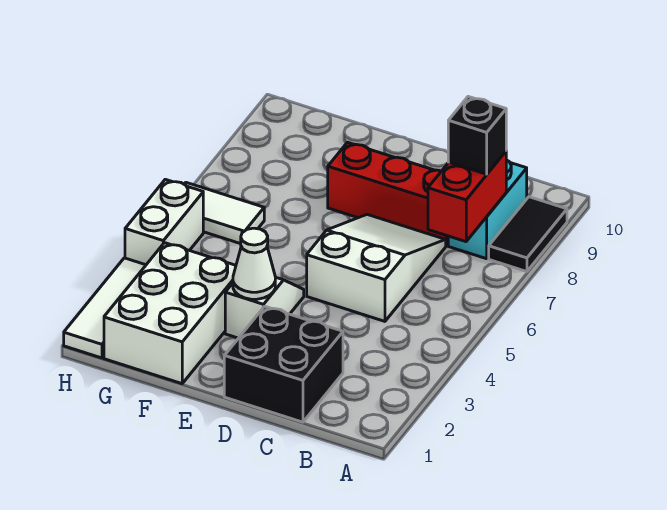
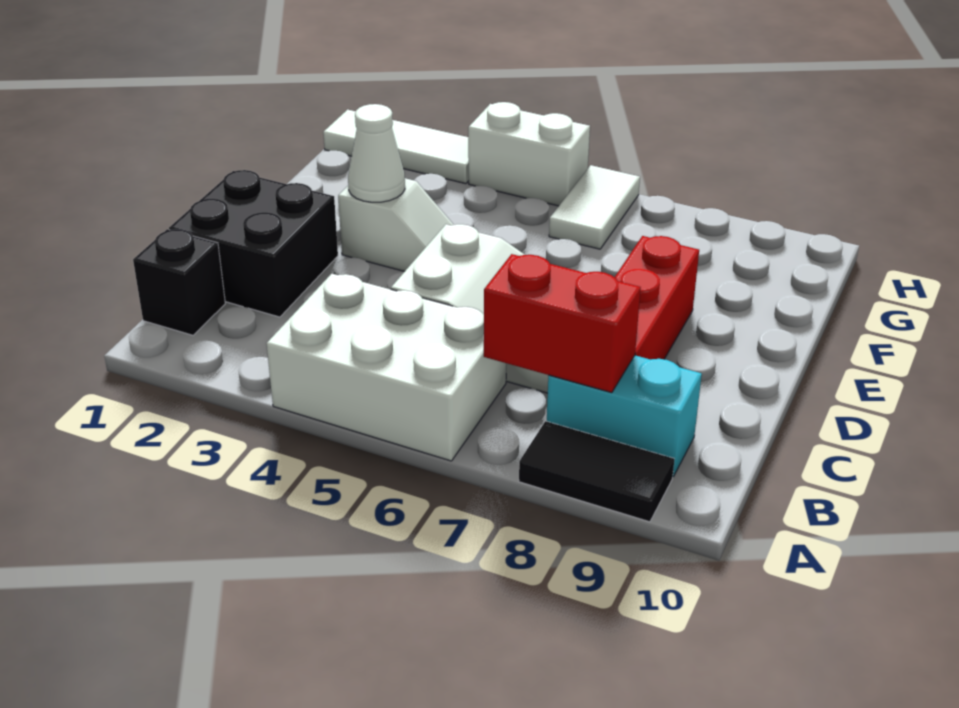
black 1x1 brick [448,97,506,174] -> black 1x1 brick moved to [133,229,225,335]
white 2x3 brick [104,243,236,384] -> white 2x3 brick moved to [266,274,506,461]

